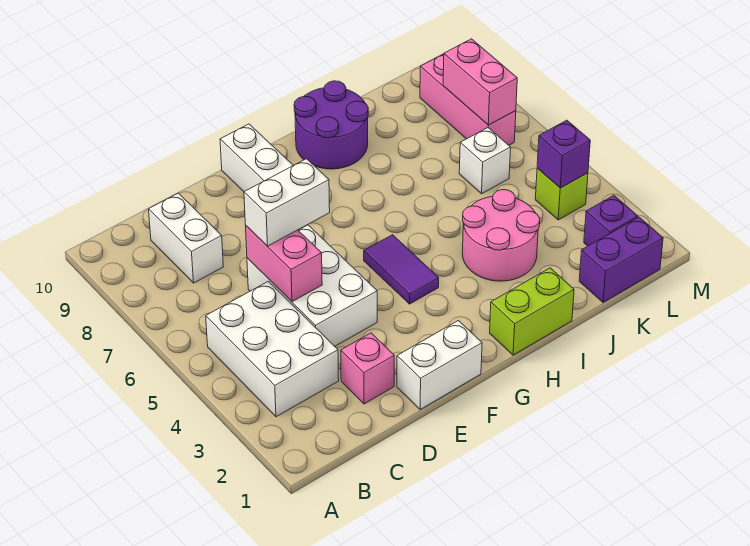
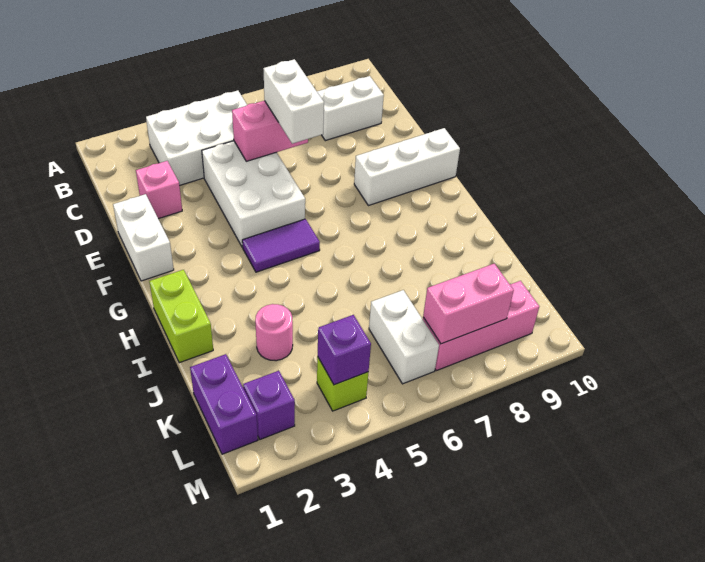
white 2x3 brick [247,225,377,346] -> white 2x3 brick turned to [202,141,305,247]
purple 2x2 round brick [294,81,368,169] -> none
pink 2x2 round brick [462,190,540,281] -> pink 1x1 round brick [255,304,293,361]
white 1x1 brick [459,128,511,194] -> white 1x2 brick [369,290,439,384]

